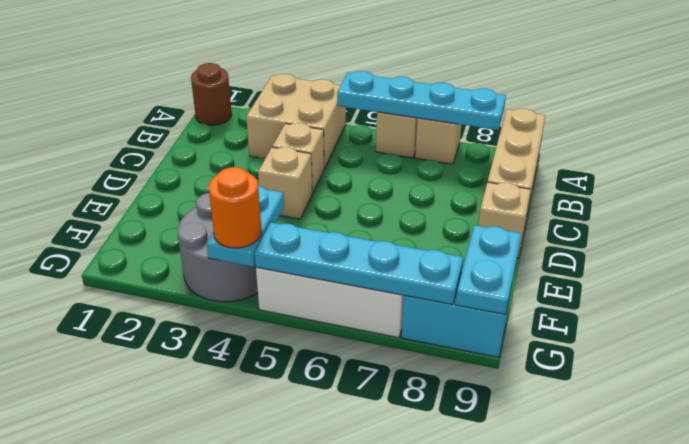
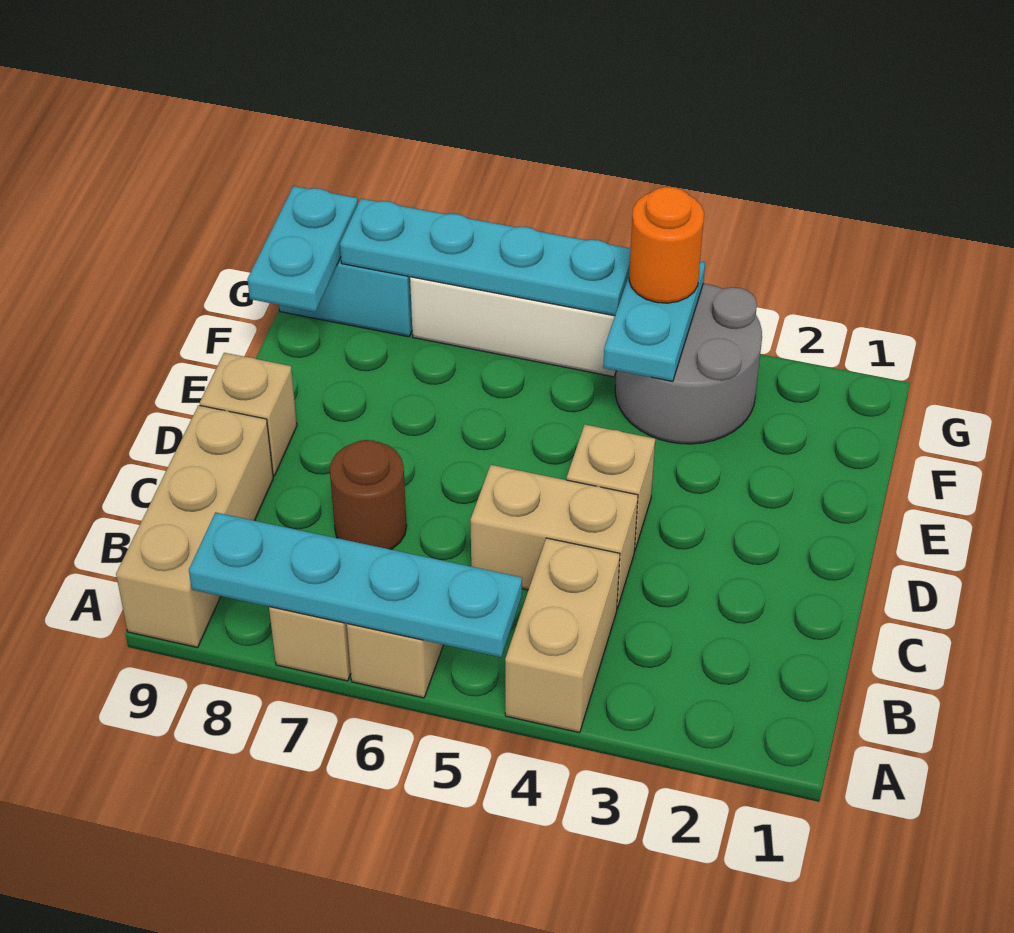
brown 1x1 round brick [191,63,232,125] -> brown 1x1 round brick moved to [330,440,407,549]
tan 2x2 brick [246,74,346,169] -> tan 1x2 brick [505,538,620,733]
tan 1x1 brick [272,123,324,193] -> tan 1x2 brick [470,465,638,609]

